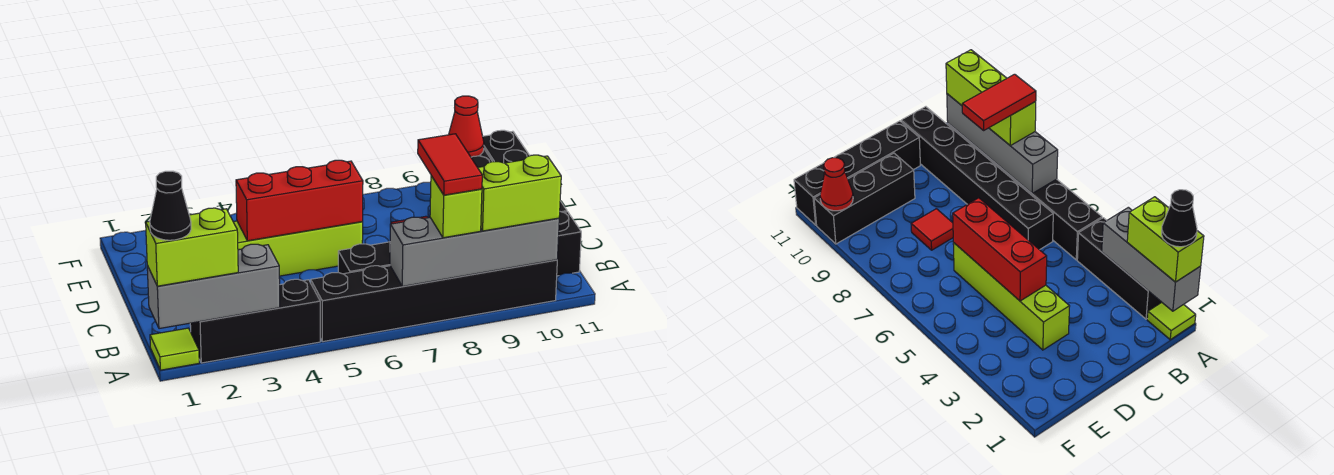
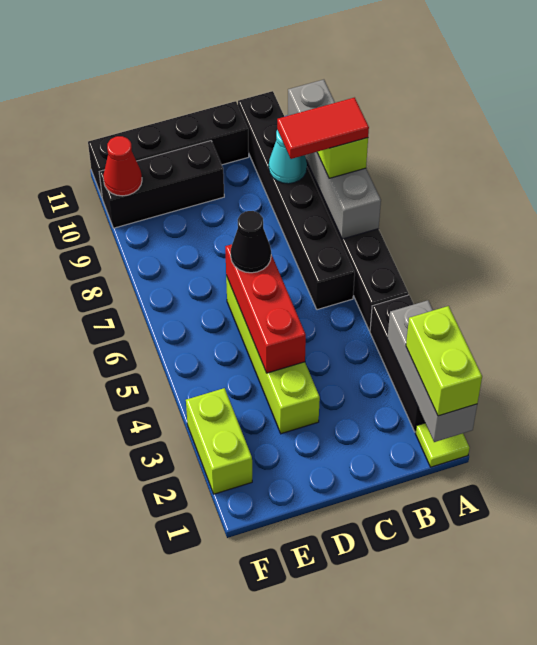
black 1x1 cone [150,171,191,240] -> black 1x1 cone moved to [231,211,271,273]
lime 1x2 brick [478,155,561,231] -> lime 1x2 brick moved to [186,388,252,494]
none -> cyan 1x1 cone [269,130,307,184]
red 1x1 tile [911,209,953,250] -> none

